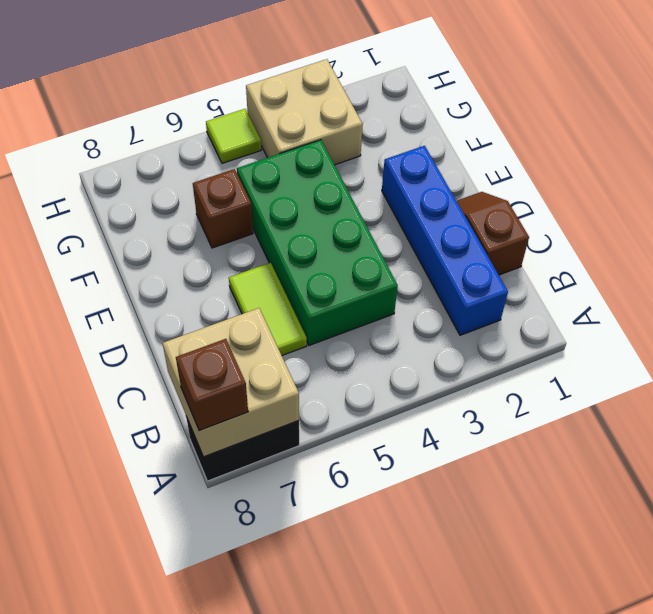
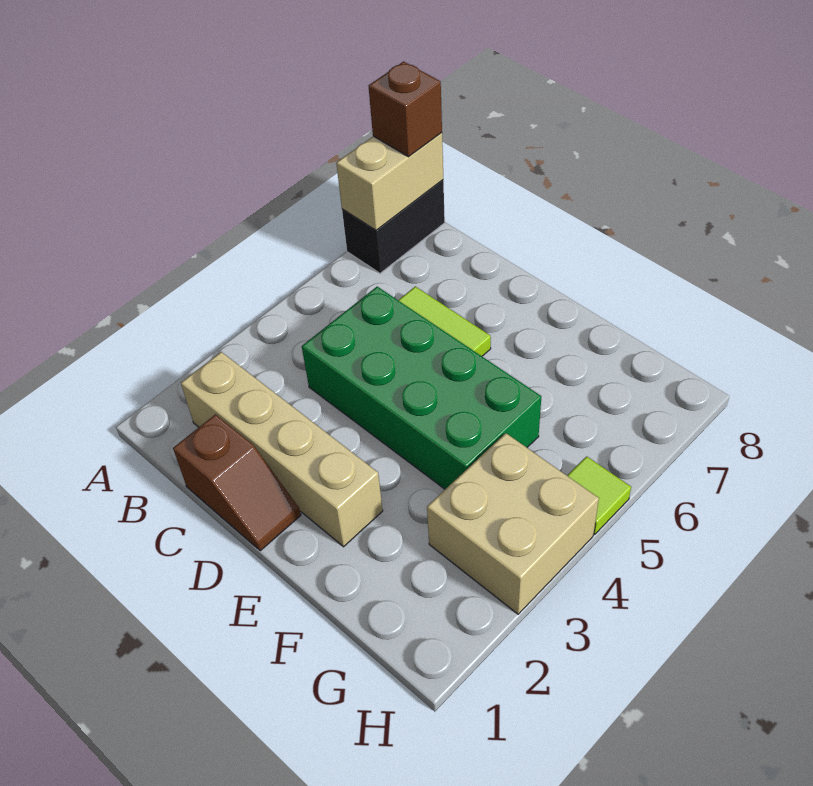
tan 2x2 brick [163,308,299,457] -> tan 1x2 brick [336,133,443,230]
blue 1x4 brick [382,146,508,335] -> tan 1x4 brick [181,352,383,547]
brown 1x1 brick [193,169,253,248] -> none

